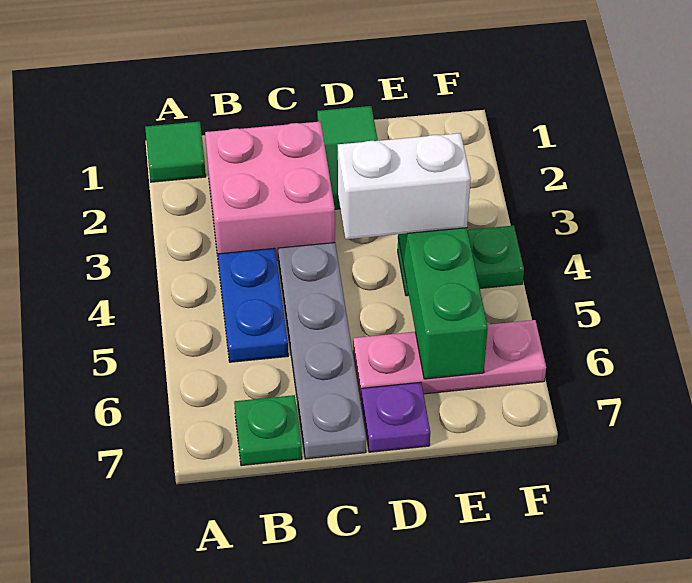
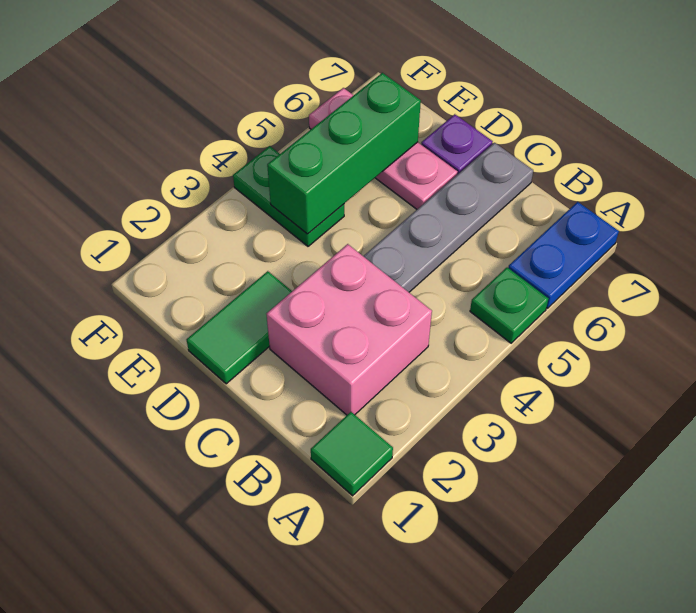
blue 1x2 plate [218,248,288,362] -> blue 1x2 plate moved to [508,202,619,308]
green 1x1 plate [234,395,302,466] -> green 1x1 plate moved to [470,267,549,343]
white 1x2 brick [338,133,471,239] -> none

